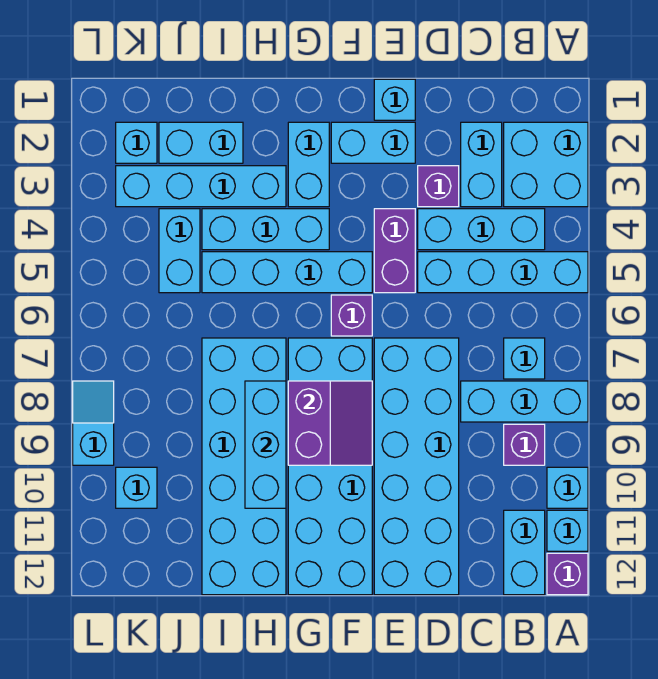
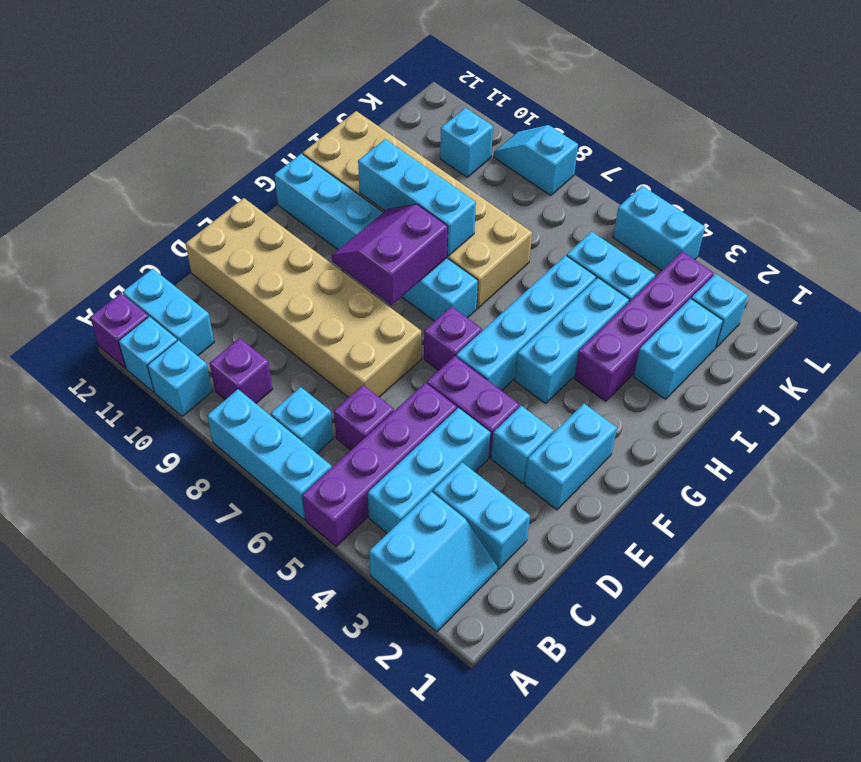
cyan 2x2 brick [504,122,588,207] -> cyan 2x2 slope [369,492,498,632]
cyan 1x4 brick [418,252,588,293] -> purple 1x4 brick [302,383,457,546]
cyan 1x3 brick [461,381,588,422] -> cyan 1x3 brick turned to [207,389,332,519]
purple 1x1 brick [418,166,459,207] -> purple 1x1 brick moved to [334,385,394,450]
cyan 2x6 brick [374,338,459,595] -> tan 2x6 brick [185,198,421,397]
cyan 1x1 brick [374,79,415,120] -> cyan 1x1 brick moved to [491,406,554,483]
cyan 2x6 brick [288,338,372,595] -> cyan 1x6 brick [274,154,478,321]
purple 2x2 slope [288,381,372,465] -> purple 2x2 slope turned to [332,204,448,305]
cyan 1x2 brick [288,122,329,207] -> cyan 1x2 brick moved to [613,186,705,270]
cyan 1x4 brick [116,166,286,207] -> purple 1x4 brick [574,252,714,401]
cyan 2x6 brick [202,338,286,595] -> tan 2x6 brick [303,111,532,308]
cyan 1x2 slope [73,381,114,465] -> cyan 1x2 slope turned to [494,125,578,196]

